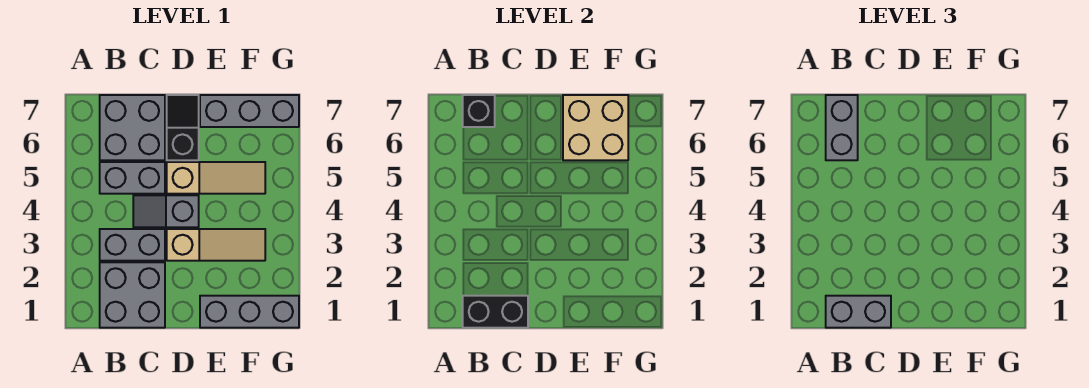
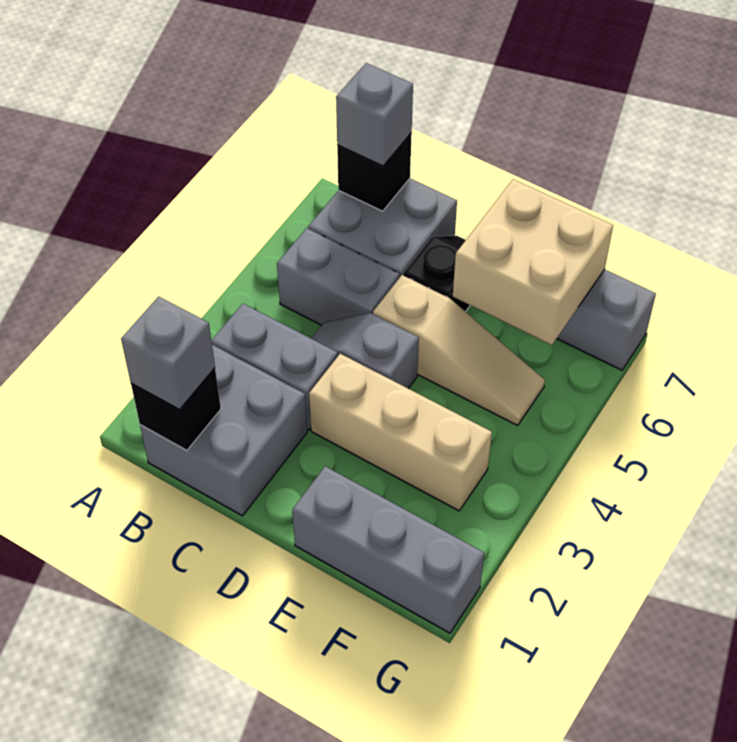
black 1x2 brick [463,296,528,328] -> black 1x1 brick [131,368,221,451]
grey 1x2 brick [826,296,891,328] -> grey 1x1 brick [121,296,215,410]
grey 1x2 brick [826,95,858,160] -> grey 1x1 brick [336,63,413,166]
tan 1x3 slope [167,229,265,261] -> tan 1x3 brick [309,354,492,511]

